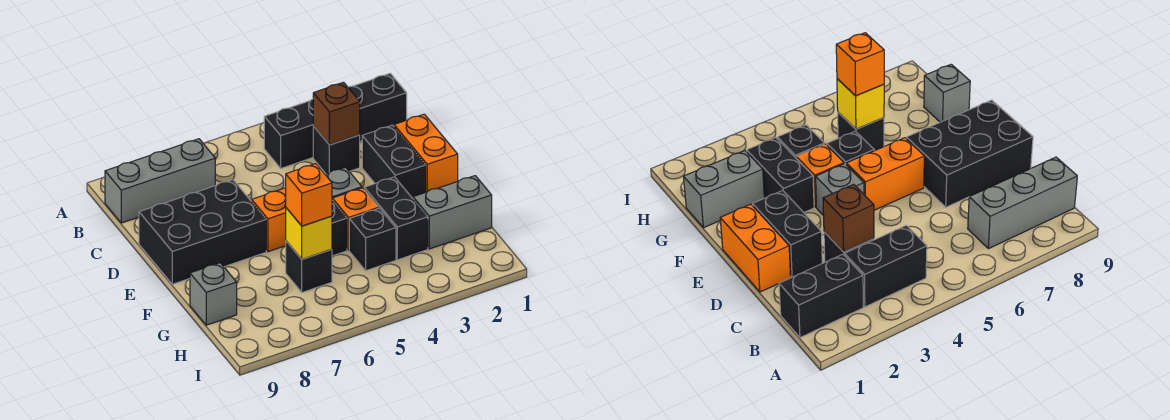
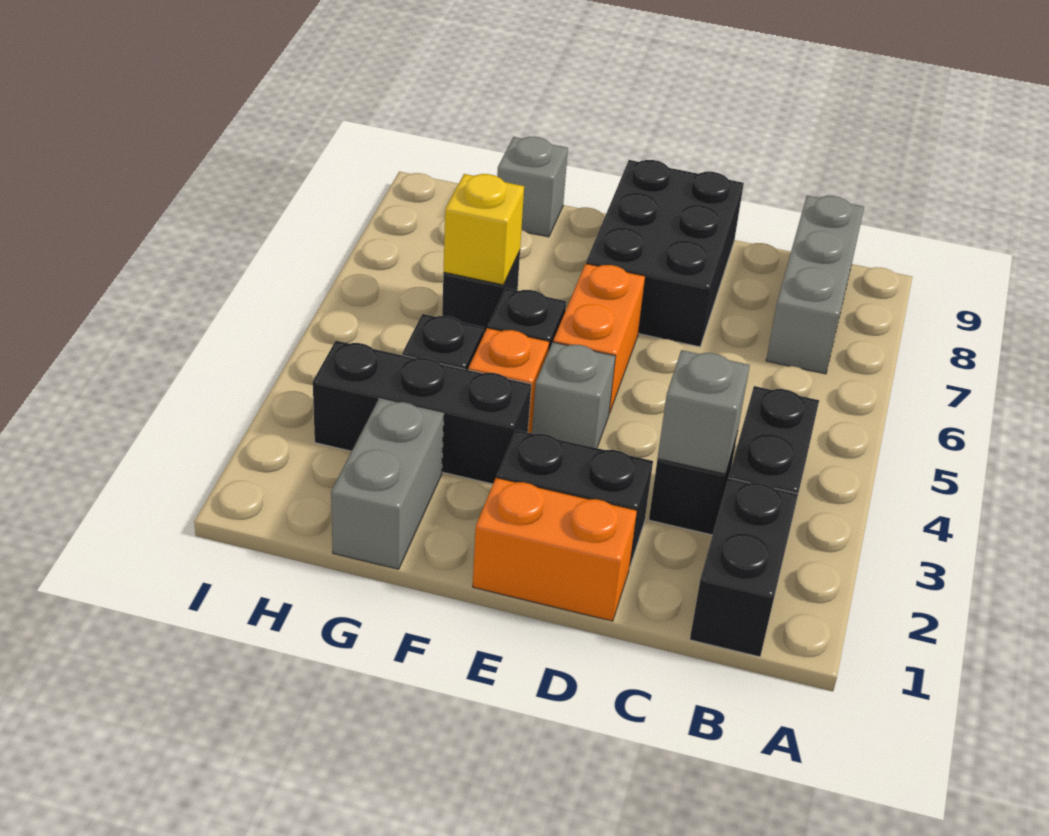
brown 1x1 brick [313,82,360,145] -> grey 1x1 brick [657,350,750,474]
black 1x2 brick [364,177,428,260] -> black 1x3 brick [313,341,531,484]
orange 1x1 brick [286,164,332,226] -> none

